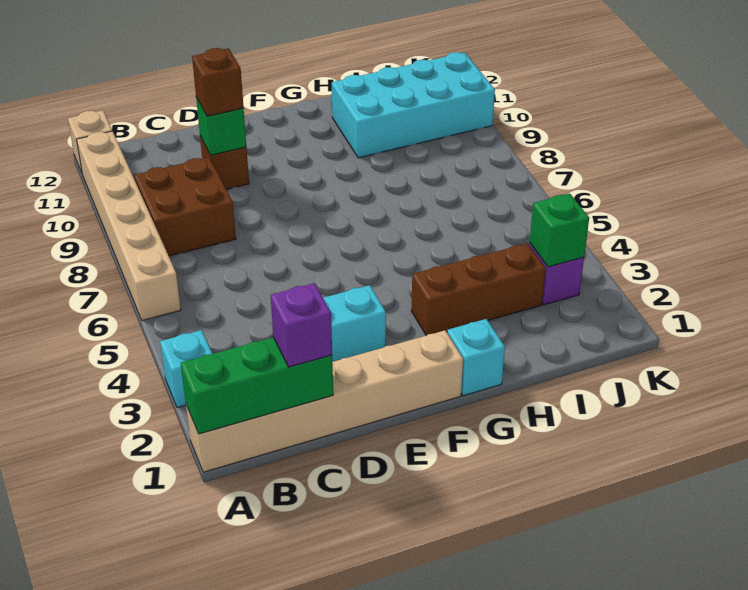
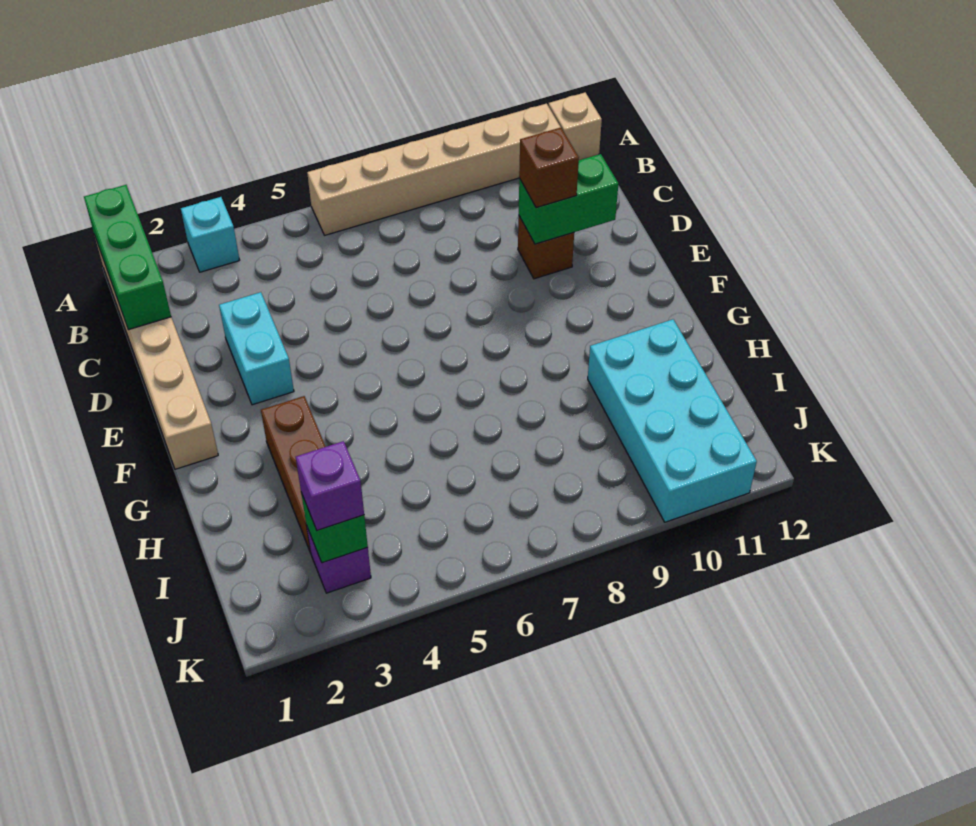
brown 2x2 brick [134,157,236,256] -> none
purple 1x1 brick [271,283,332,367] -> purple 1x1 brick moved to [296,441,364,530]
green 1x1 brick [196,97,246,155] -> green 1x2 brick [519,154,618,244]
cyan 1x1 brick [447,319,505,396] -> none

